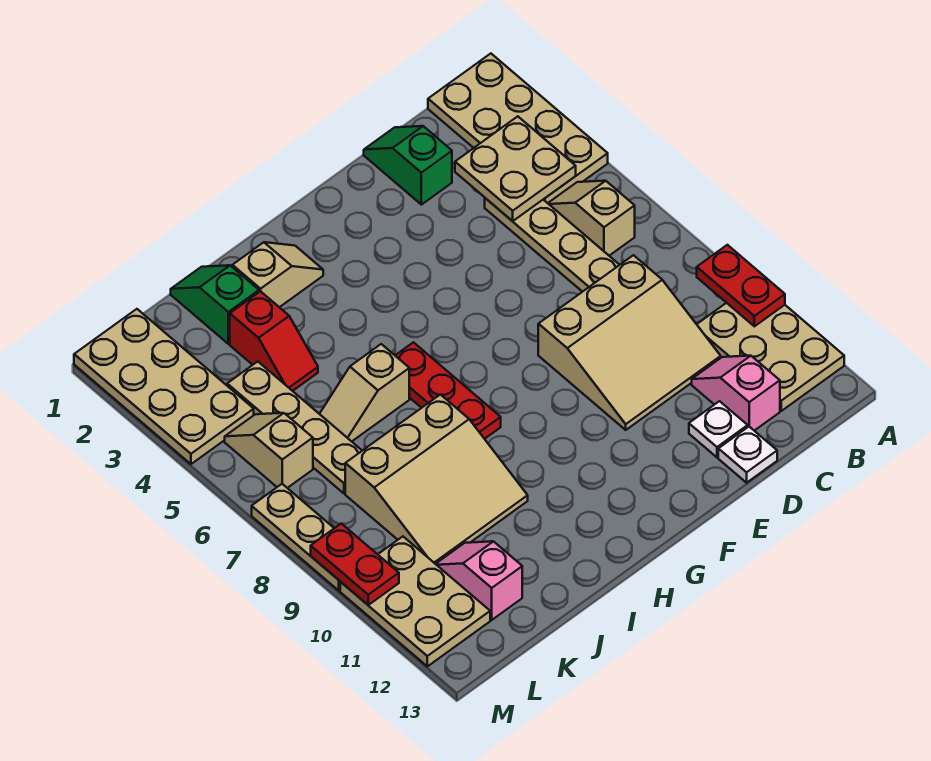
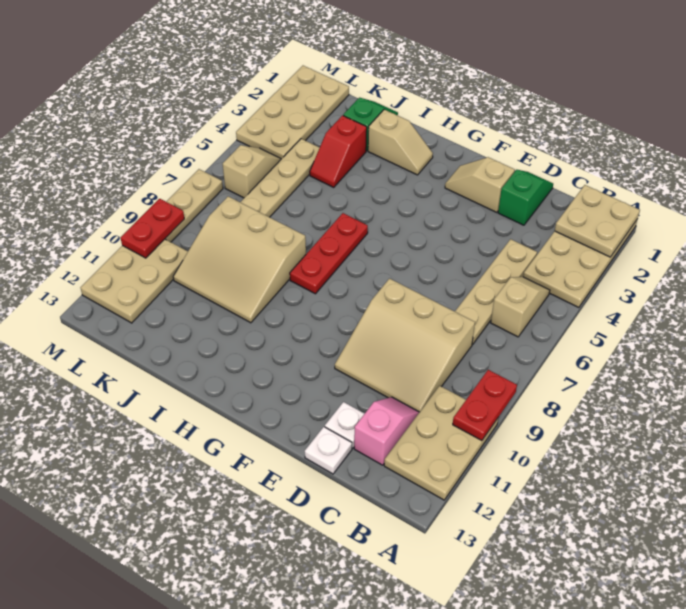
tan 2x2 plate [455,116,576,221] -> tan 2x2 plate moved to [555,185,640,257]
tan 1x2 slope [320,344,409,441] -> tan 1x2 slope moved to [445,157,515,212]
pink 1x2 slope [436,541,522,620] -> none

